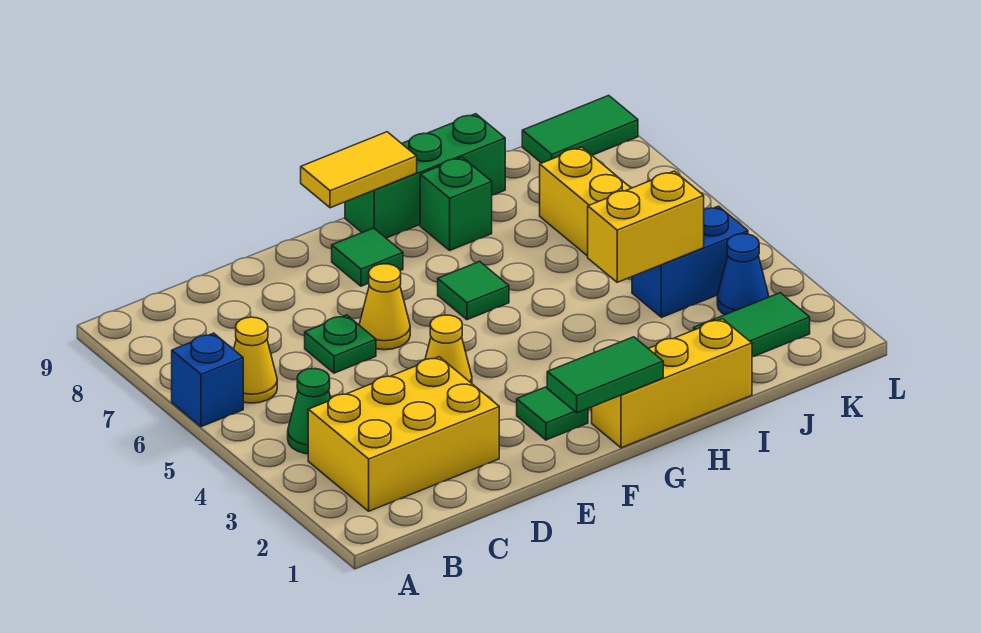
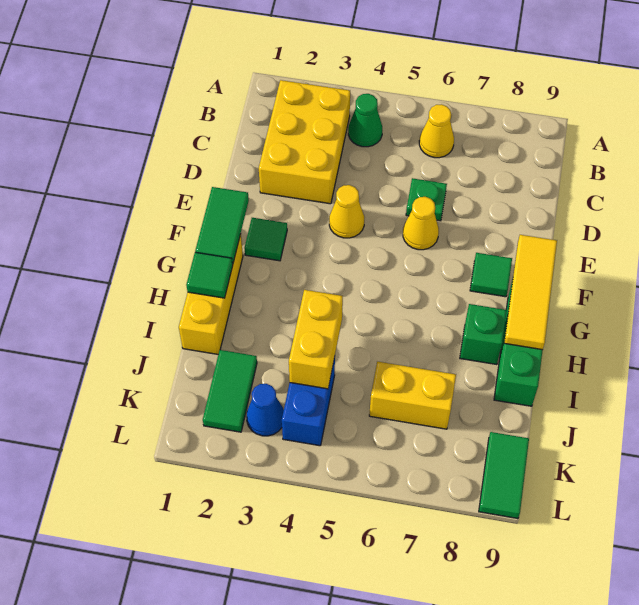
blue 1x1 brick [172,333,243,427] -> none
yellow 1x2 tile [301,132,417,208] -> yellow 1x3 tile [504,235,557,350]
green 1x1 tile [438,261,509,320] -> green 1x1 tile moved to [186,252,233,298]

